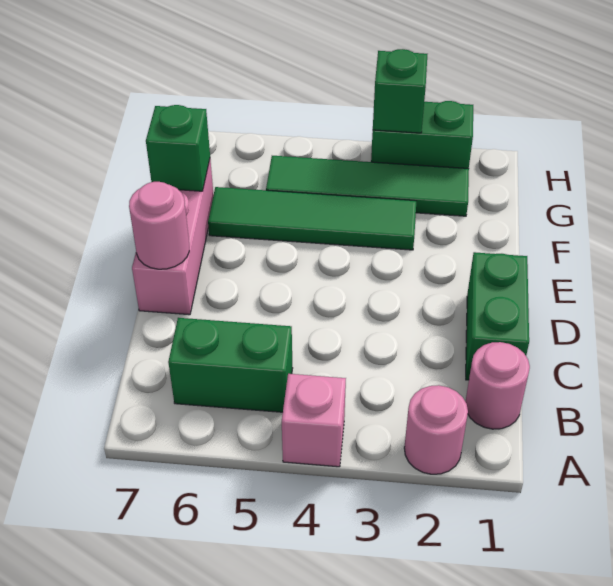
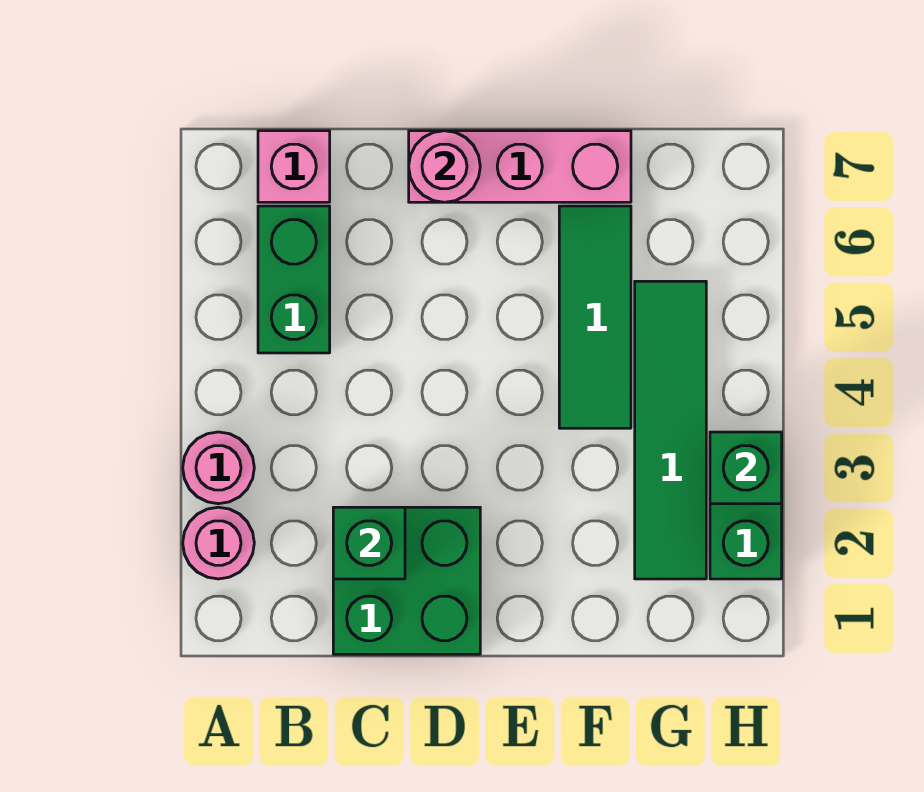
pink 1x1 brick [282,374,346,467] -> pink 1x1 brick moved to [258,131,330,202]
pink 1x1 round brick [465,342,530,429] -> pink 1x1 round brick moved to [183,432,254,504]
green 1x2 brick [466,252,529,380] -> green 2x2 brick [333,507,480,654]
green 1x4 tile [208,187,416,250] -> green 1x3 tile [559,206,631,428]
green 1x1 brick [146,105,210,191] -> green 1x1 brick moved to [333,507,405,579]

